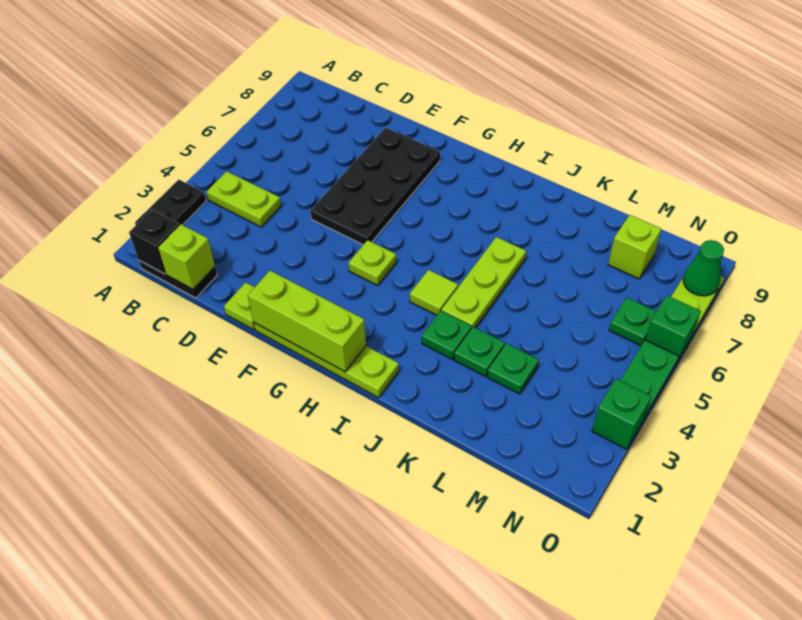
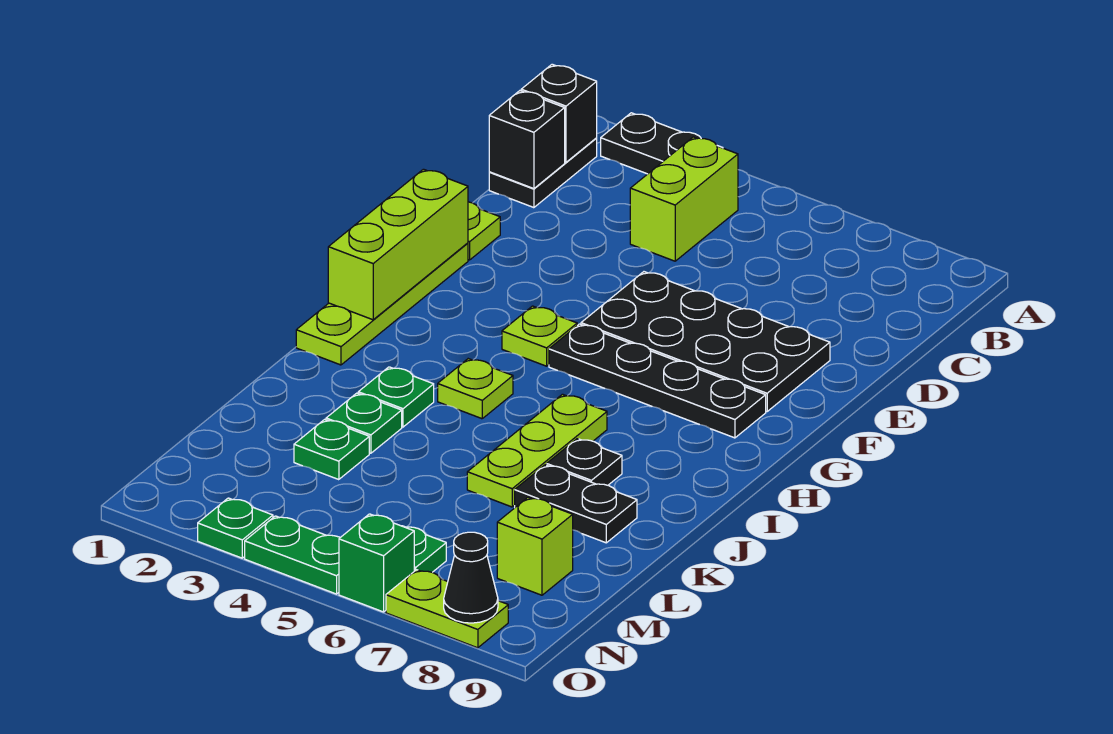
lime 1x2 plate [207,171,281,227] -> lime 1x2 brick [630,137,738,261]
lime 1x1 brick [158,224,215,289] -> black 1x1 brick [489,91,565,189]
none -> black 1x4 plate [549,324,766,438]
lime 1x1 tile [410,270,458,315] -> lime 1x1 plate [438,359,513,419]
lime 1x3 plate [441,237,526,329] -> lime 1x3 plate turned to [467,394,607,507]
none -> black 1x1 plate [547,439,622,485]
none -> black 1x2 plate [515,465,637,543]
green 1x1 brick [592,379,651,449] -> green 1x1 plate [198,498,273,558]
green 1x1 cone [683,240,724,296] -> black 1x1 cone [444,532,498,623]

